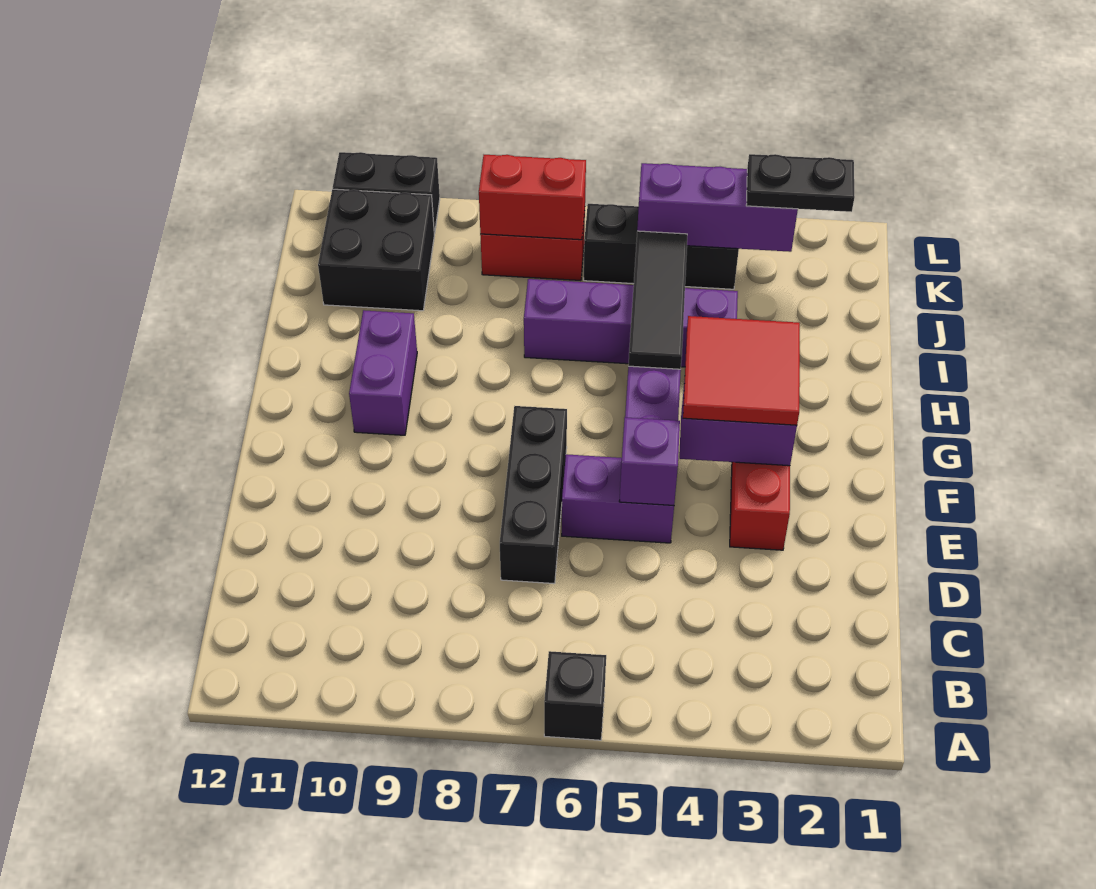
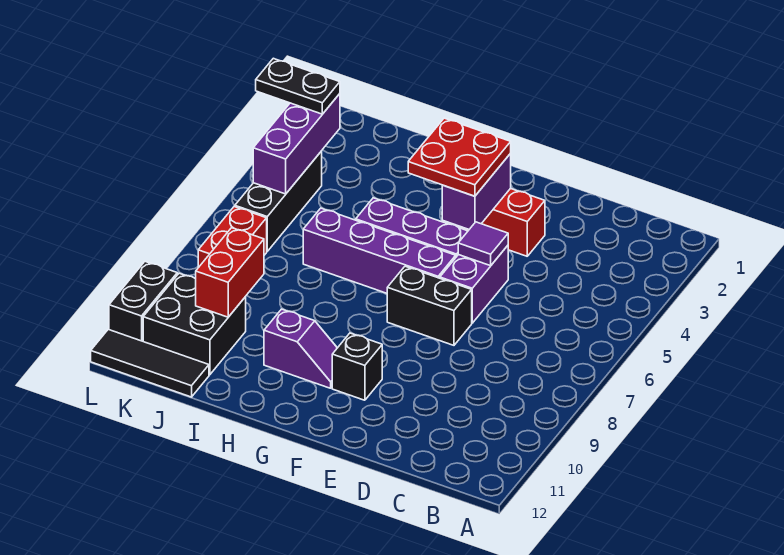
black 1x1 brick [544,651,606,740] -> black 1x1 brick moved to [332,333,382,400]
black 1x3 brick [500,406,567,584] -> black 1x2 brick [387,266,472,345]
purple 1x1 brick [619,417,680,505] -> purple 1x1 tile [458,222,508,266]
red 2x2 tile [683,316,800,425] -> red 2x2 plate [408,118,511,196]
purple 1x2 brick [349,310,417,435] -> purple 1x2 slope [264,309,337,388]
black 1x3 tile [628,231,687,369] -> black 1x3 tile moved to [91,329,209,397]
purple 1x4 brick [524,279,738,367] -> purple 1x4 brick turned to [303,208,456,293]
black 1x2 plate [746,154,855,212] -> black 1x2 plate turned to [256,58,340,114]
red 1x2 brick [479,155,586,240] -> red 1x2 brick moved to [196,228,264,317]

